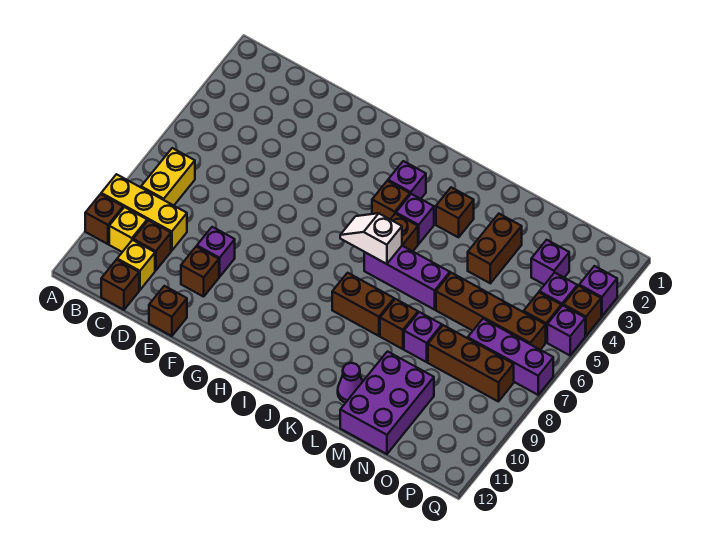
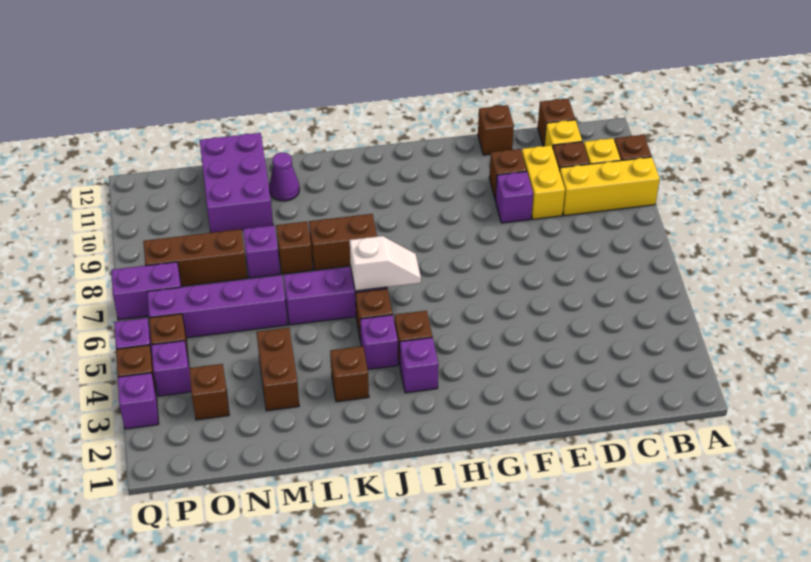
yellow 1x2 brick [141,148,195,205] -> yellow 1x2 brick moved to [522,145,565,219]
brown 1x4 brick [436,273,546,350] -> purple 1x4 brick [147,275,288,338]
purple 1x1 brick [531,240,569,285] -> brown 1x1 brick [189,364,229,420]
purple 1x3 brick [468,319,553,395] -> purple 1x2 brick [111,262,181,320]

